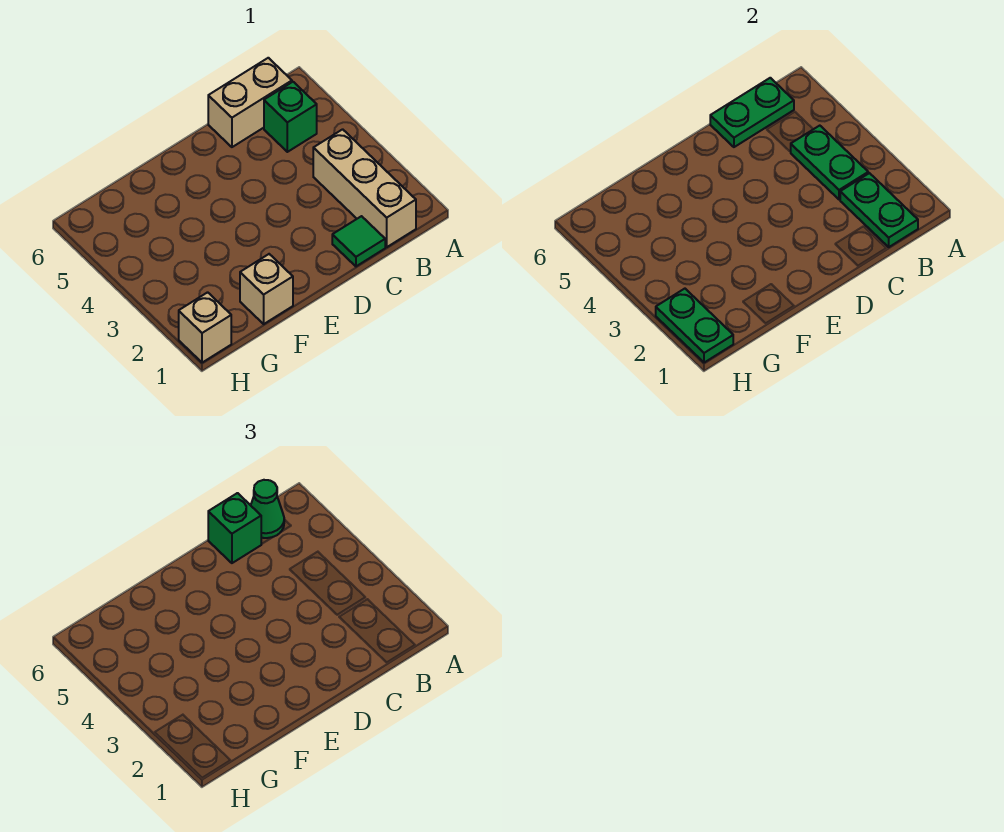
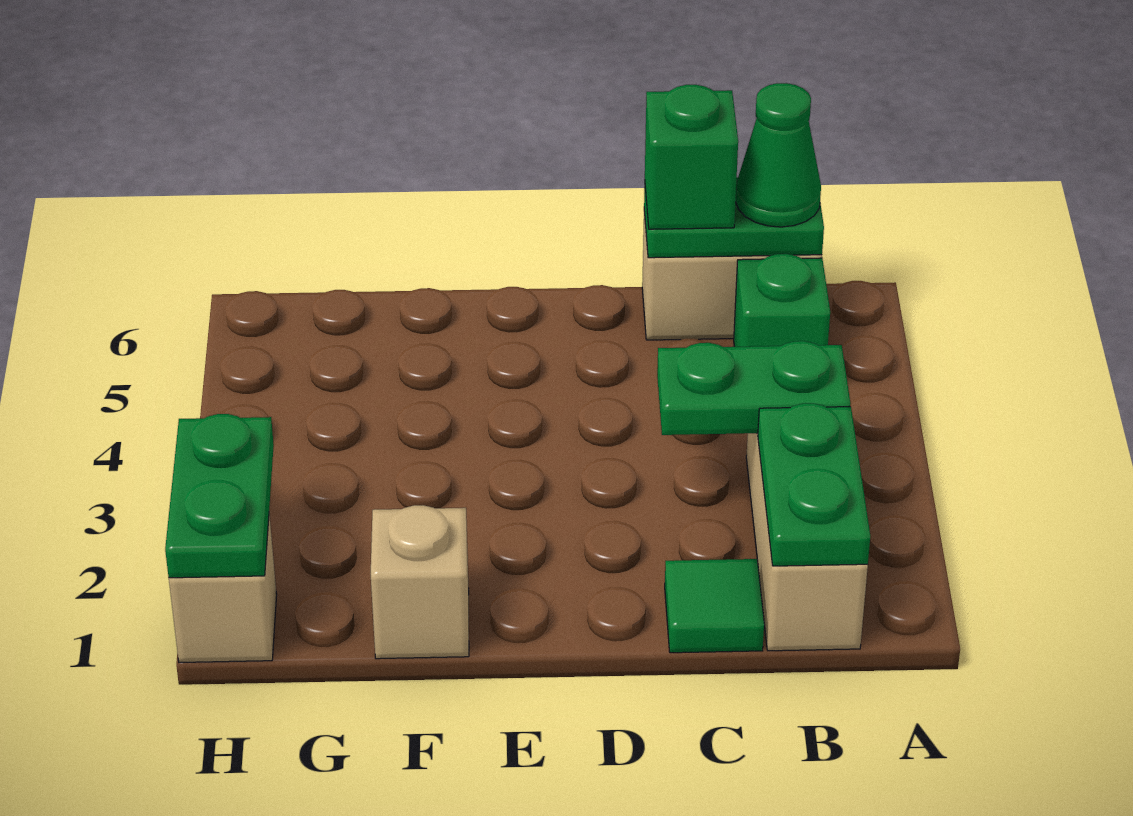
green 1x2 plate [791,126,868,200] -> green 1x2 plate turned to [657,341,850,435]

